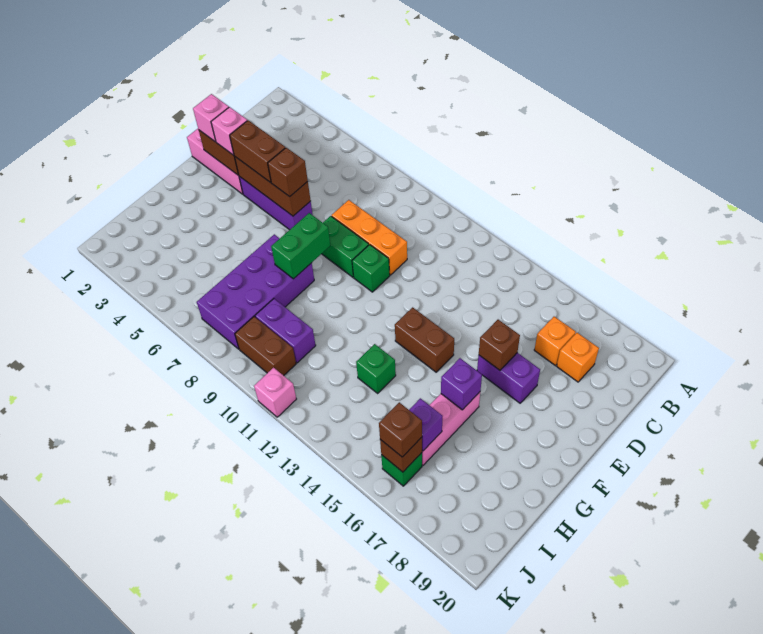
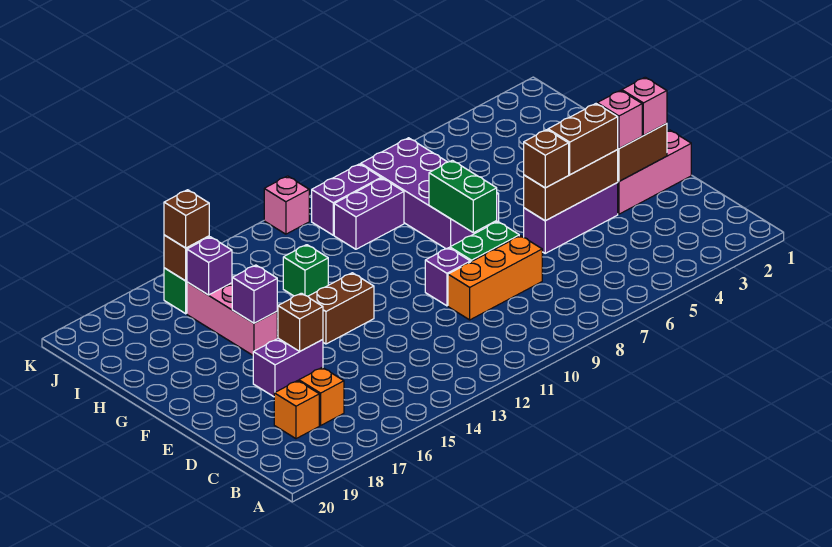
green 1x1 brick [352,245,390,292] -> purple 1x1 brick [425,248,470,306]
brown 1x2 brick [235,317,296,376] -> purple 1x2 brick [312,164,381,235]

